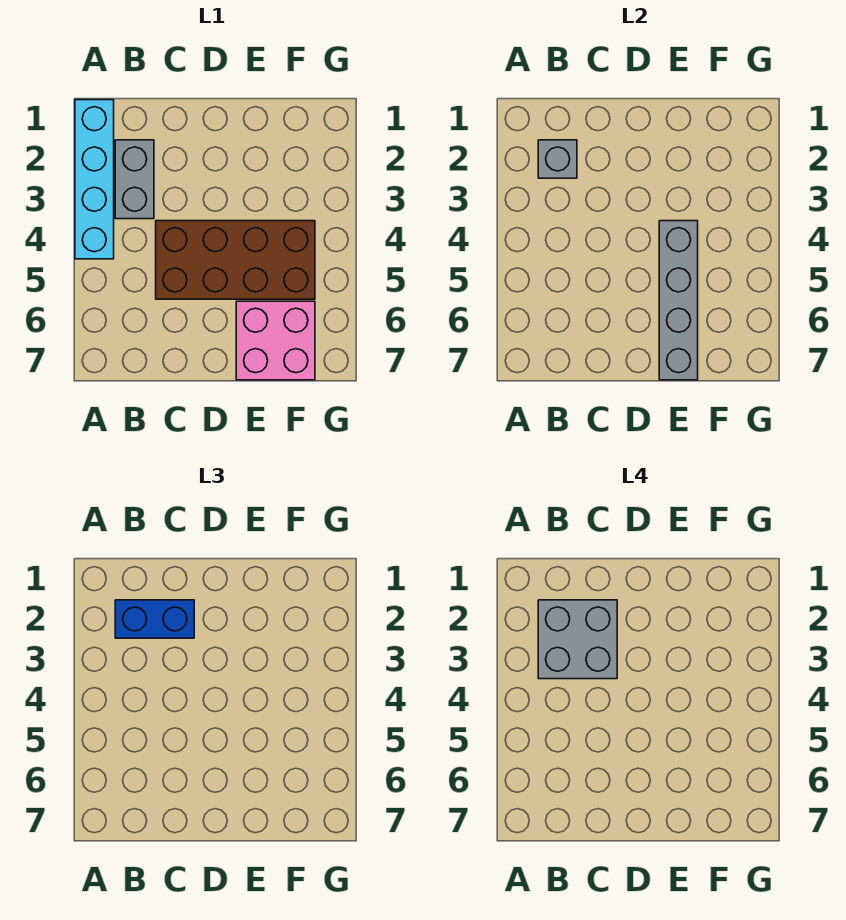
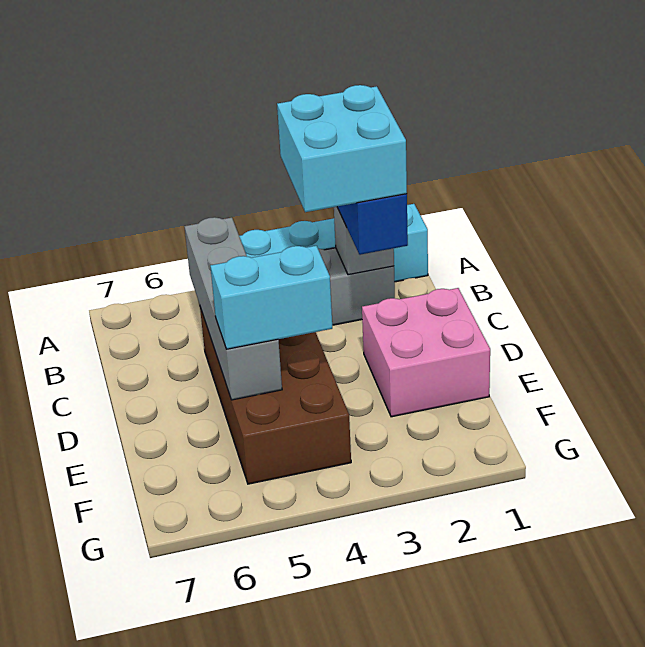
grey 2x2 brick [538,600,617,679] -> cyan 2x2 brick [277,85,407,212]
grey 1x4 brick [659,221,698,380] -> grey 1x4 brick turned to [184,217,282,400]
none -> cyan 1x2 brick [210,246,332,349]
pink 2x2 brick [236,301,315,380] -> pink 2x2 brick moved to [362,288,490,417]

